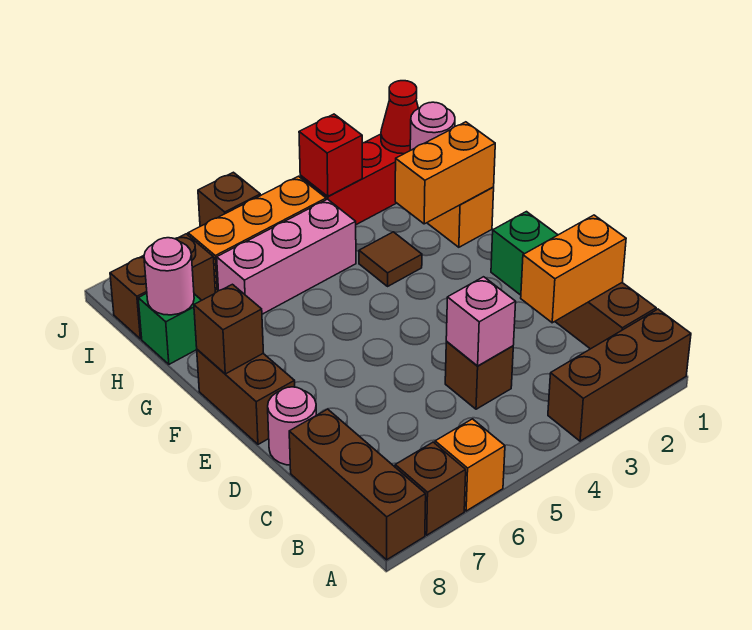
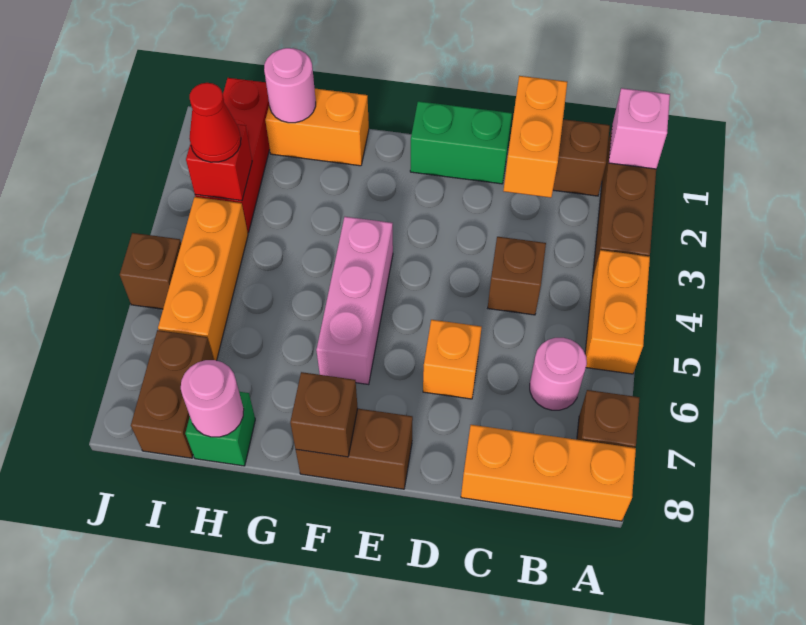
orange 1x1 brick [435,419,505,511] -> orange 1x1 brick moved to [423,320,482,399]
brown 1x3 brick [289,409,426,560] -> orange 1x3 brick [461,425,636,521]
pink 1x1 brick [446,277,516,366] -> pink 1x1 brick moved to [609,88,670,169]
pink 1x1 round brick [268,387,316,465] -> pink 1x1 round brick moved to [530,338,587,410]
orange 1x2 brick [395,122,495,224] -> orange 1x2 brick moved to [585,250,650,374]
brown 1x1 tile [359,232,422,286] -> none
pink 1x3 brick [217,199,356,314] -> pink 1x3 brick moved to [316,217,393,384]
red 1x1 cone [381,81,418,154] -> red 1x1 cone moved to [189,83,241,162]

